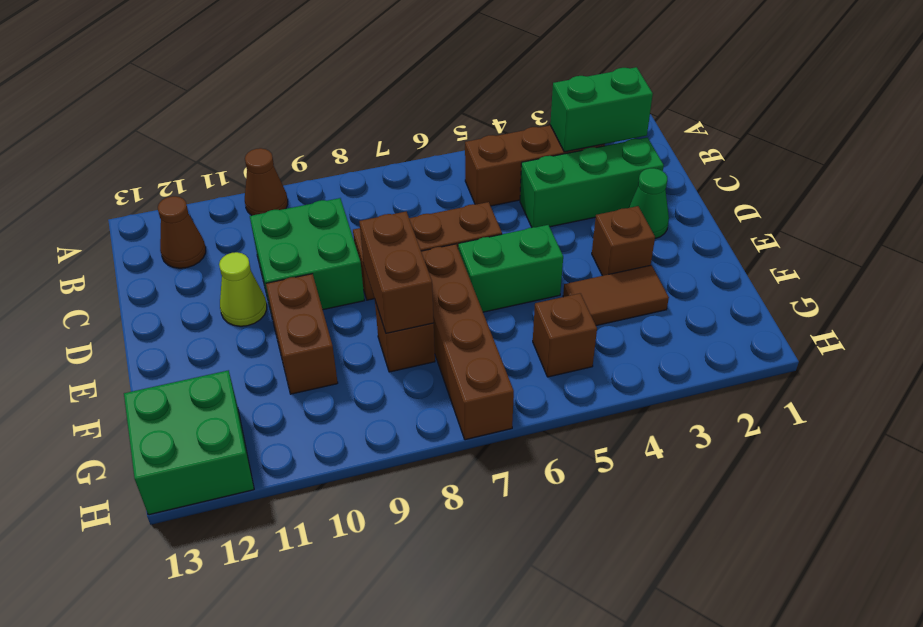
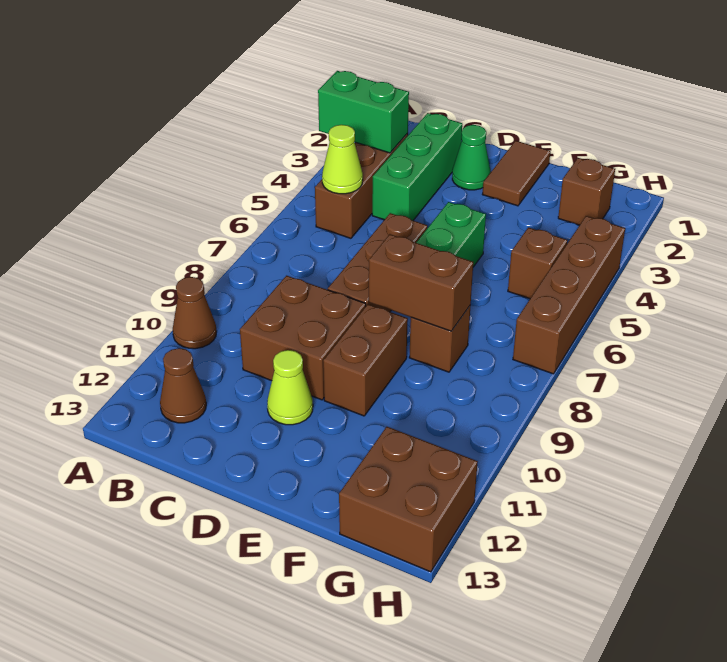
green 1x2 brick [550,67,653,152] -> green 1x2 brick turned to [318,71,409,153]
none -> lime 1x1 cone [322,125,363,194]
green 2x2 brick [250,198,364,315] -> brown 2x2 brick [240,276,366,400]
brown 1x1 brick [592,206,655,276] -> brown 1x1 brick moved to [558,158,615,225]
brown 1x4 brick [421,244,514,440] -> brown 1x4 brick turned to [513,216,625,374]
brown 1x2 brick [266,274,338,394] -> brown 1x2 brick turned to [323,304,408,416]
brown 1x2 tile [563,265,669,326] -> brown 1x2 tile moved to [482,141,550,206]
green 2x2 brick [124,370,254,515] -> brown 2x2 brick [339,427,478,572]

